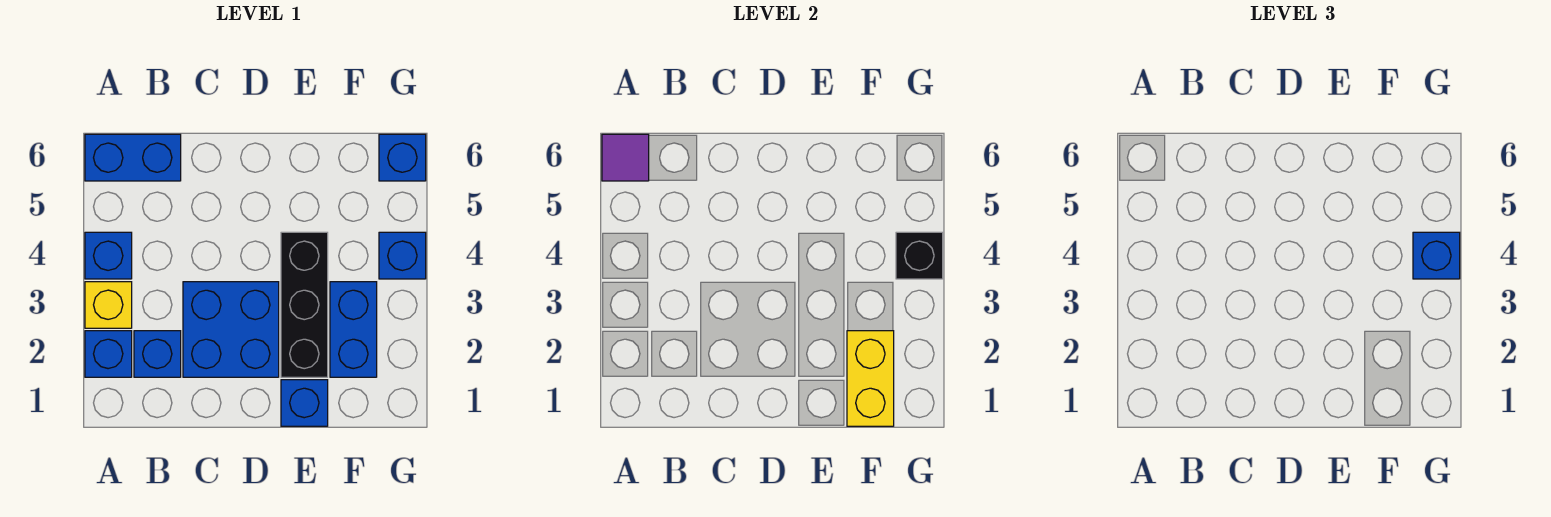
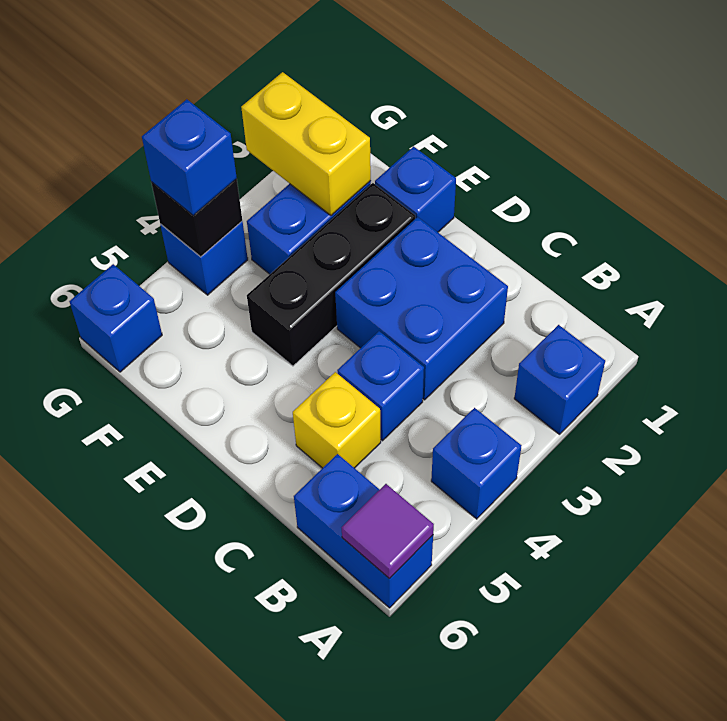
yellow 1x1 brick [85,282,132,328] -> yellow 1x1 brick moved to [293,372,381,468]
blue 1x1 brick [134,331,181,377] -> blue 1x1 brick moved to [337,331,424,441]
yellow 1x2 brick [847,331,894,426] -> yellow 1x2 brick turned to [241,72,371,216]

